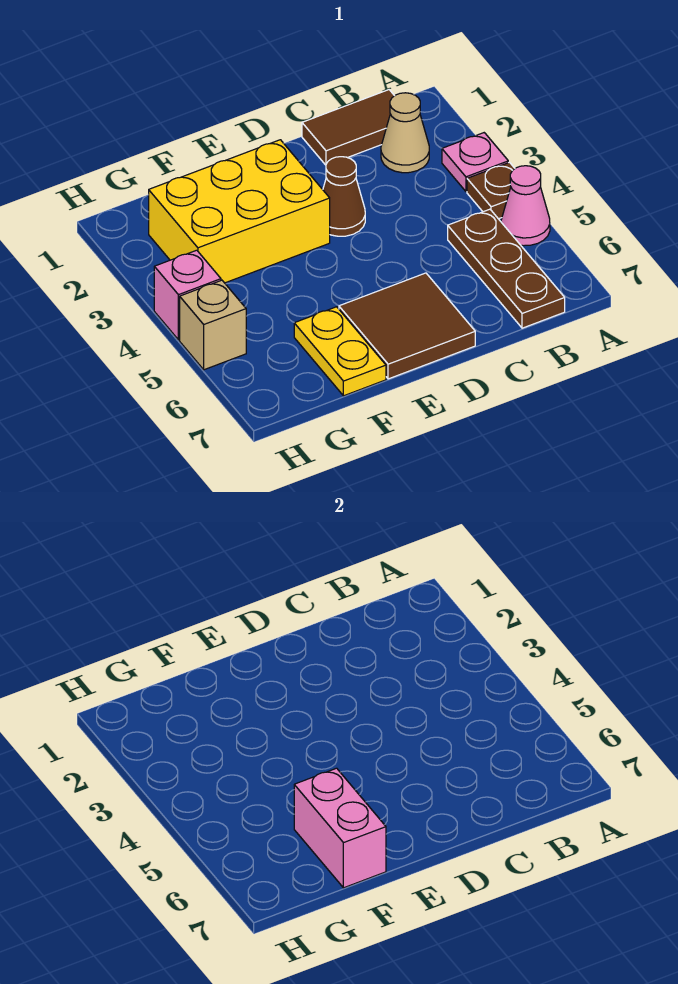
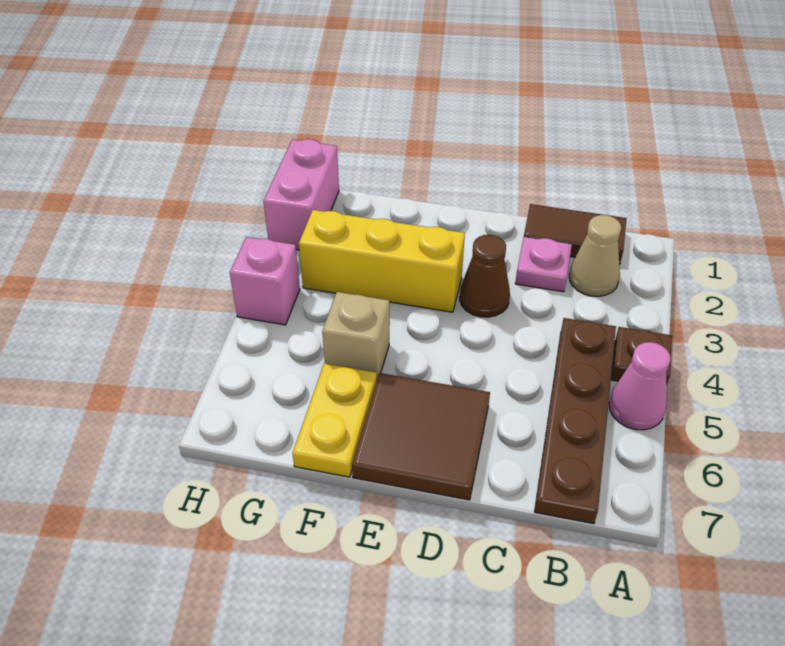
pink 1x1 plate [442,133,508,192] -> pink 1x1 plate moved to [515,237,572,292]
brown 1x3 plate [448,209,565,328] -> brown 1x4 plate [535,318,616,524]
yellow 2x3 brick [149,140,330,283] -> yellow 1x3 brick [299,210,465,312]
pink 1x2 brick [294,768,386,888] -> pink 1x2 brick moved to [263,139,339,250]
tan 1x1 brick [180,280,246,370] -> tan 1x1 brick moved to [322,292,389,379]

